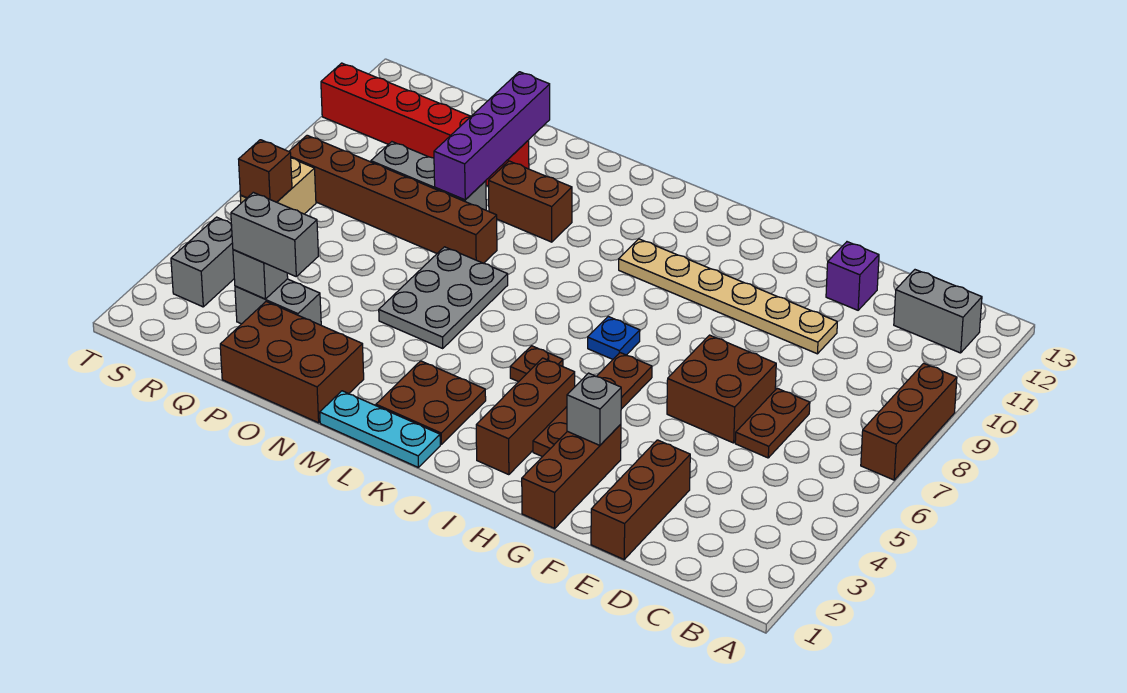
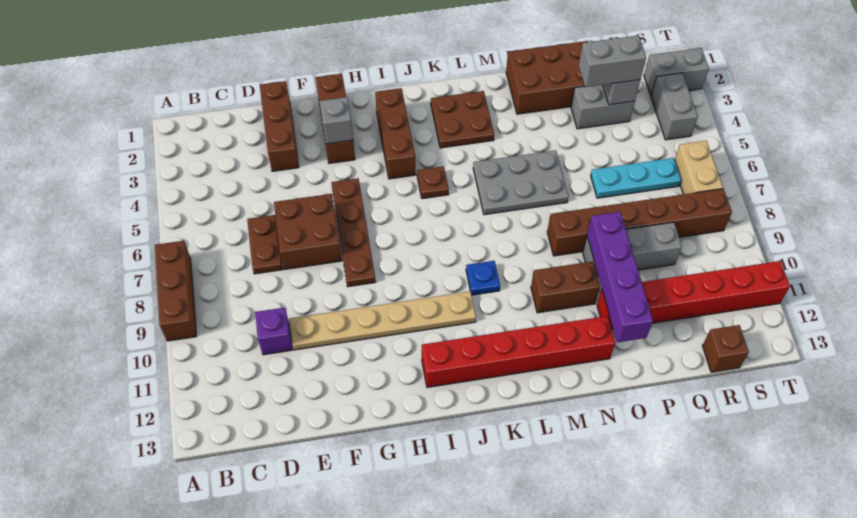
grey 1x2 brick [894,270,982,353] -> grey 1x2 brick moved to [644,48,709,95]
purple 1x1 brick [826,242,879,310] -> purple 1x1 brick moved to [255,308,292,355]
brown 1x4 plate [533,353,652,457] -> brown 1x4 plate moved to [331,178,376,287]
blue 1x1 plate [588,317,640,359] -> blue 1x1 plate moved to [466,261,500,295]
none -> red 1x6 brick [422,316,615,387]
cyan 1x3 plate [320,391,440,468] -> cyan 1x3 plate moved to [591,158,681,198]
grey 2x3 plate [379,247,508,348] -> grey 2x3 plate turned to [473,150,569,215]
brown 1x1 brick [239,140,292,202] -> brown 1x1 brick moved to [702,325,749,372]

